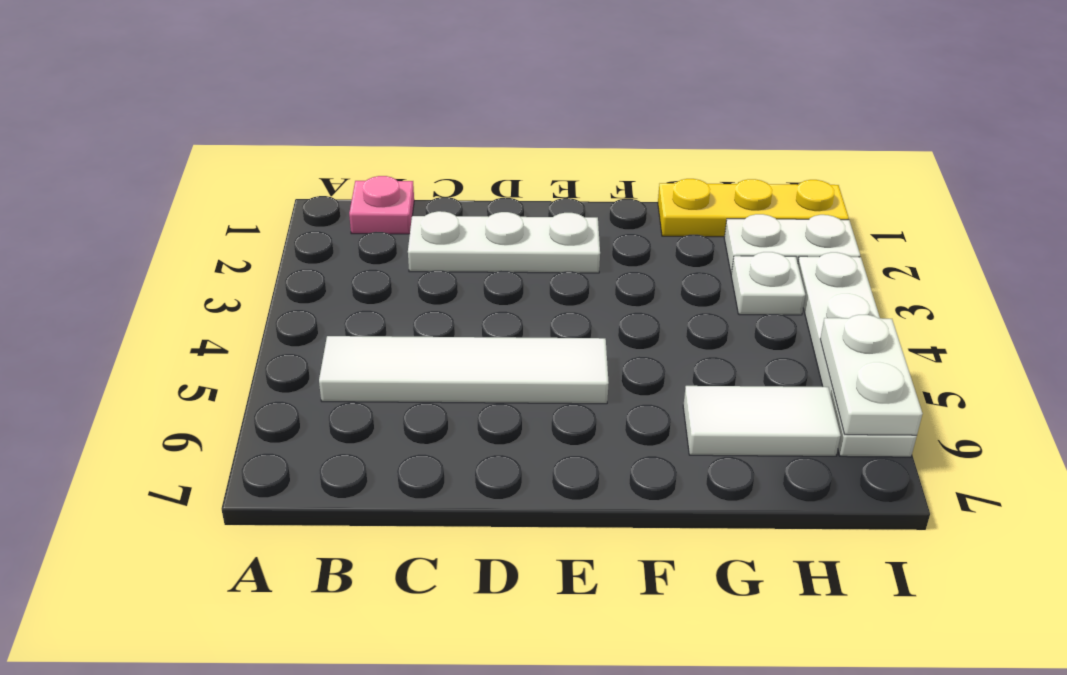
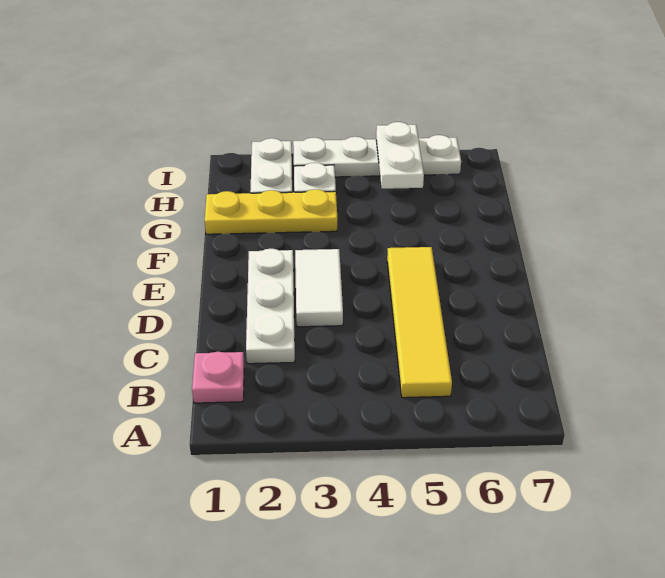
white 1x4 tile [319,336,609,404] -> yellow 1x4 tile [387,247,452,398]
yellow 1x3 plate [658,179,849,237] -> yellow 1x3 plate turned to [205,189,338,234]
white 1x2 tile [683,386,841,456] -> white 1x2 tile moved to [295,249,343,327]
white 1x2 plate [820,315,923,435] -> white 1x2 plate turned to [376,122,424,189]

